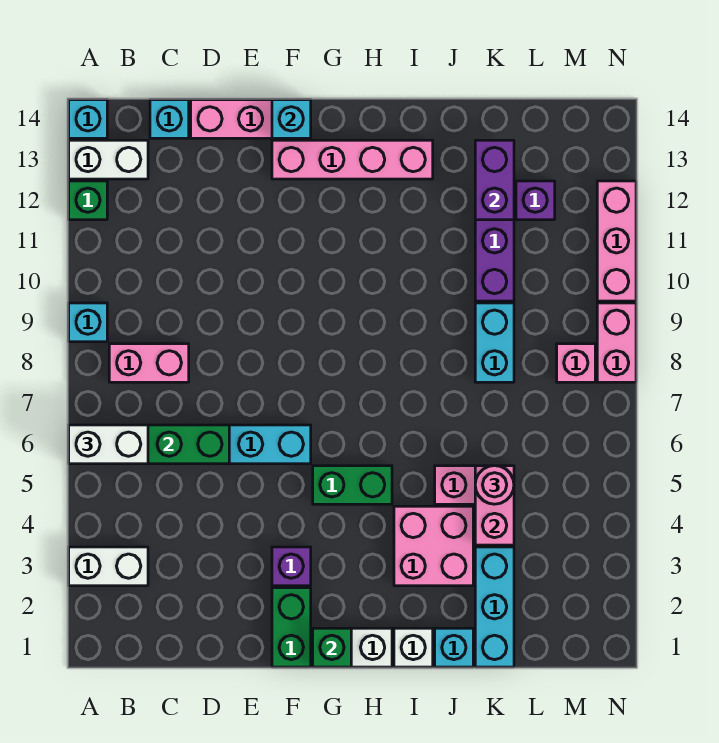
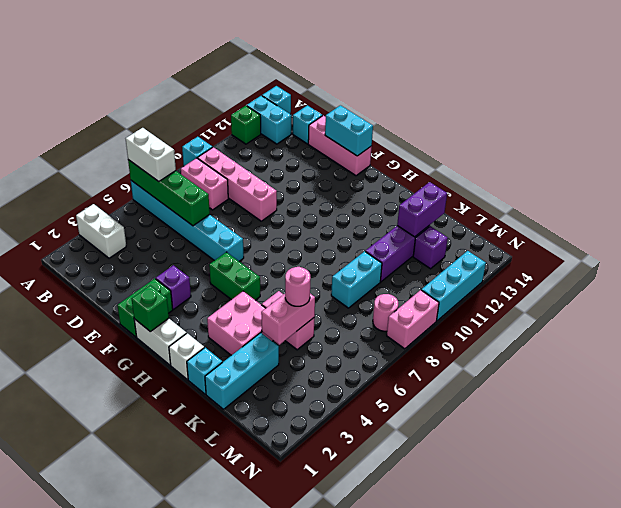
white 1x2 brick [69,140,148,179] -> cyan 1x2 brick [247,96,291,144]
pink 1x4 brick [272,140,433,179] -> pink 1x4 brick moved to [198,147,277,221]
cyan 1x1 brick [272,100,311,138] -> cyan 1x2 brick [325,105,373,156]
pink 1x1 brick [557,344,595,382] -> pink 1x1 round brick [373,294,398,331]
pink 1x3 brick [597,181,636,301] -> cyan 1x3 brick [421,251,486,321]

